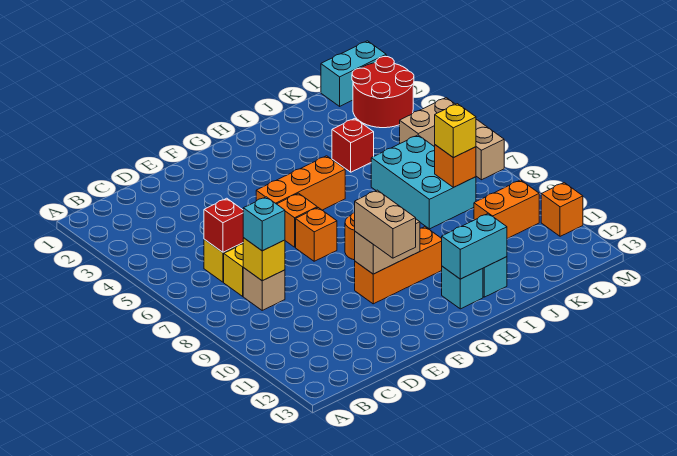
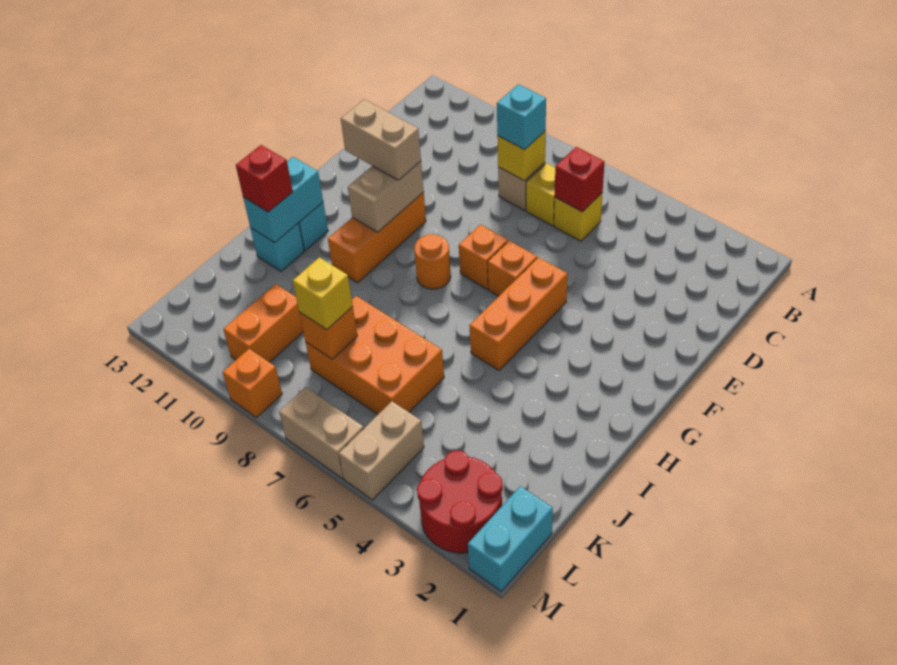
red 1x1 brick [332,118,374,172] -> red 1x1 brick moved to [236,145,293,212]
cyan 2x3 brick [371,135,476,229] -> orange 2x3 brick [305,296,444,414]
orange 1x1 brick [541,183,583,236] -> orange 1x1 brick moved to [223,349,282,418]

